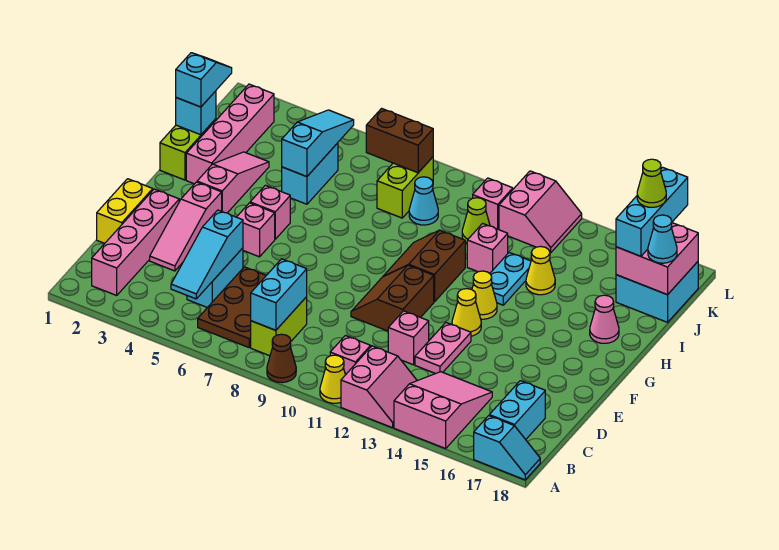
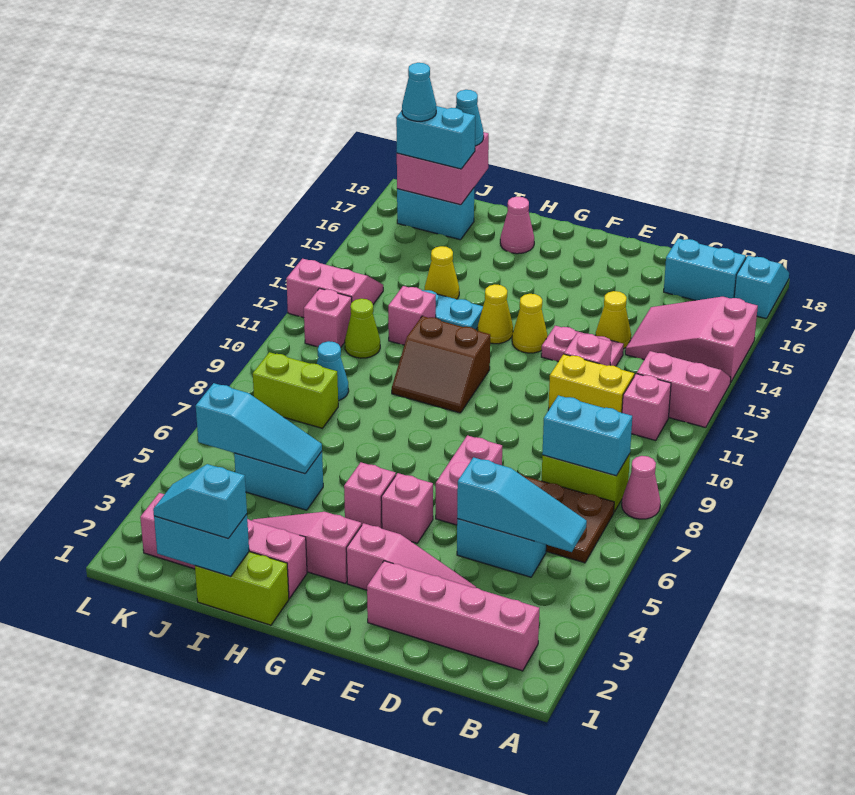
none -> pink 1x1 cone [622,456,661,519]
brown 1x1 cone [267,334,296,383] -> none
yellow 1x1 cone [320,355,345,403] -> yellow 1x1 cone moved to [595,291,631,349]
yellow 1x2 brick [97,179,153,243] -> yellow 1x2 brick moved to [548,354,634,413]
none -> pink 1x2 brick [436,435,502,525]
brown 2x2 slope [351,265,434,331] -> none
cyan 1x1 brick [176,91,216,135] -> cyan 1x2 brick [154,514,249,577]
cyan 1x3 slope [282,110,354,177] -> cyan 1x3 slope turned to [196,383,322,474]
cyan 2x2 brick [616,262,698,322] -> cyan 1x2 brick [397,188,474,240]
cyan 1x3 brick [616,167,688,256] -> cyan 1x2 brick [396,106,475,169]
brown 1x2 brick [366,108,433,173] -> none
lime 1x1 cone [637,159,666,207] -> cyan 1x1 cone [402,63,436,121]

